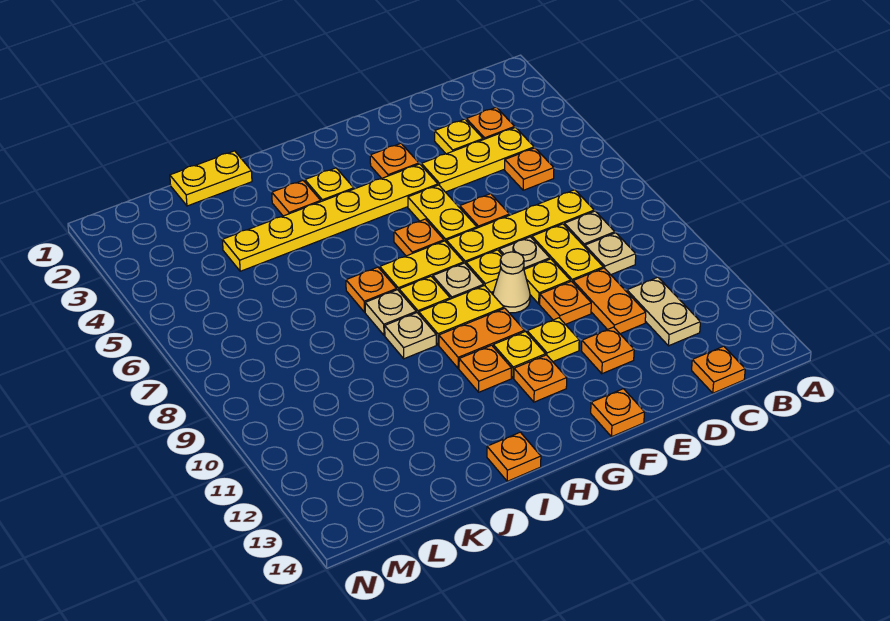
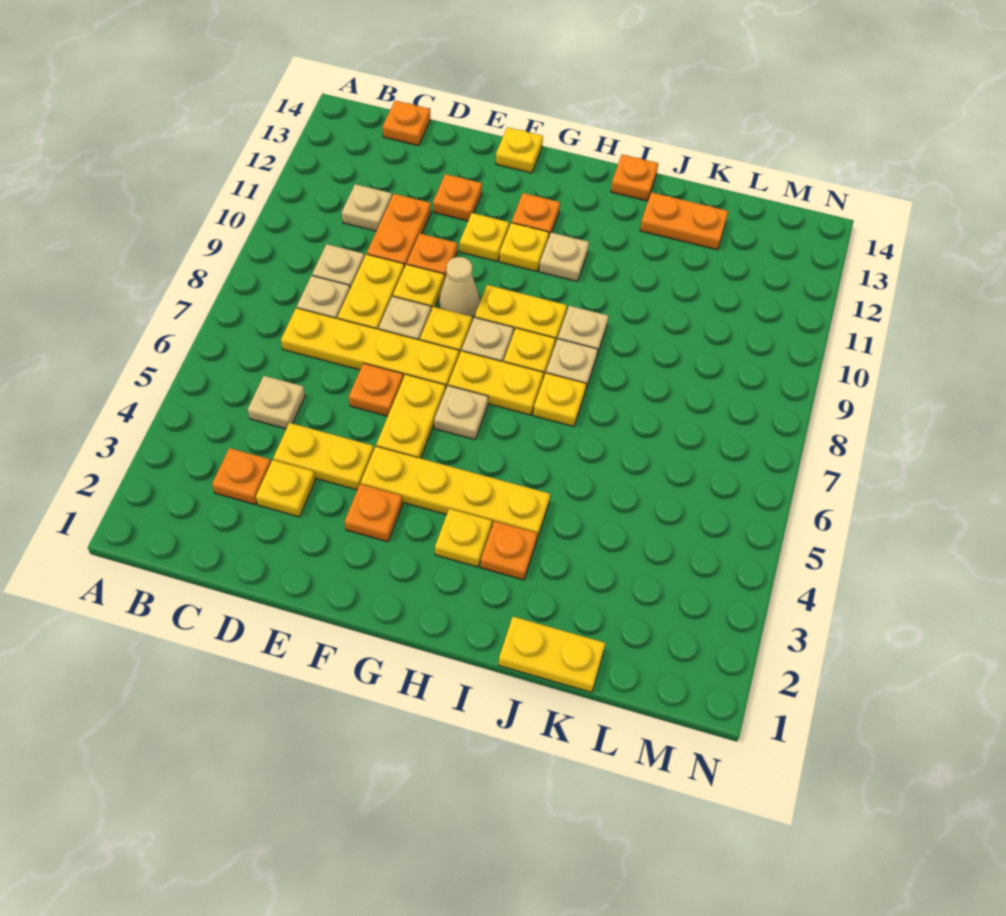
yellow 1x3 plate [421,127,534,192] -> yellow 1x2 plate [273,423,374,490]
orange 1x1 plate [505,148,554,190] -> tan 1x1 plate [248,376,305,429]
tan 1x2 plate [627,277,700,346] -> tan 1x1 plate [342,184,392,231]
yellow 1x6 plate [222,164,438,271] -> yellow 1x4 plate [361,446,550,538]
orange 1x1 plate [591,389,645,437] -> yellow 1x1 plate [496,127,543,173]
orange 1x1 plate [394,219,444,256] -> tan 1x1 plate [434,386,488,440]
orange 1x2 plate [439,308,525,368] -> orange 1x2 plate moved to [640,192,728,250]
orange 1x1 plate [459,345,511,392] -> tan 1x1 plate [539,233,589,281]
orange 1x1 plate [346,267,397,312] -> yellow 1x1 plate [533,373,586,427]

